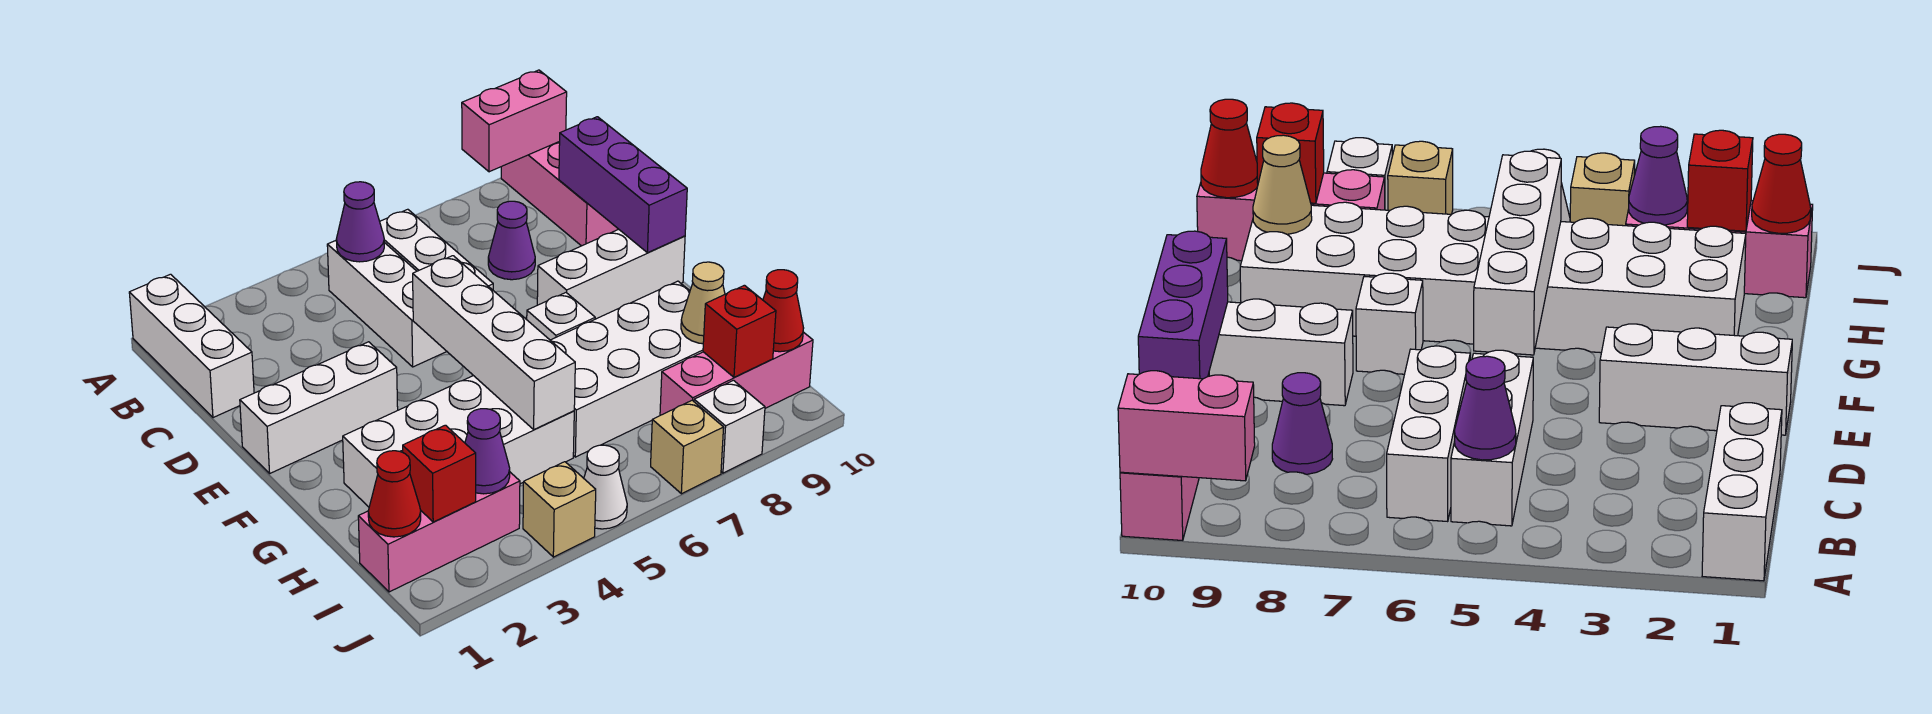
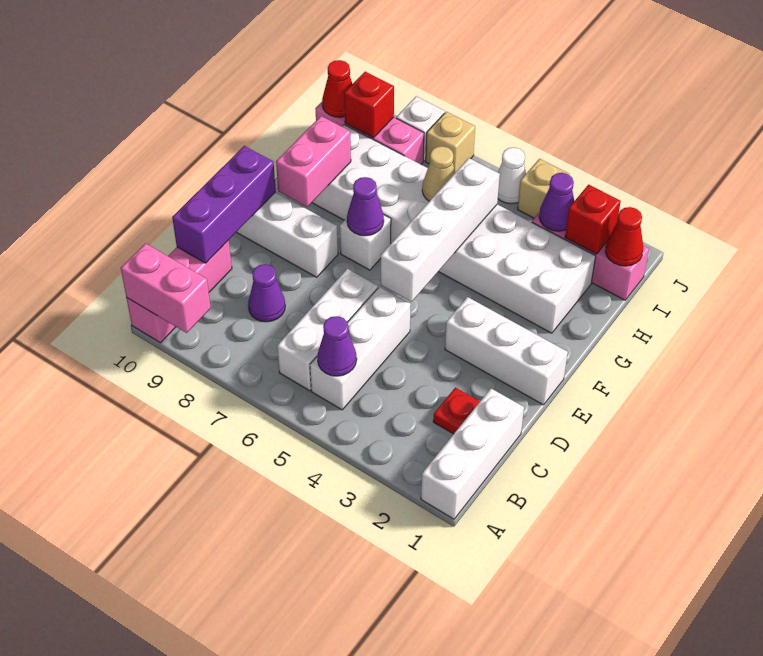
none -> red 1x1 plate [433,388,480,434]
none -> purple 1x1 cone [347,177,384,236]
none -> pink 1x2 brick [276,116,351,207]
tan 1x1 cone [681,262,725,344] -> tan 1x1 cone moved to [422,146,455,201]

